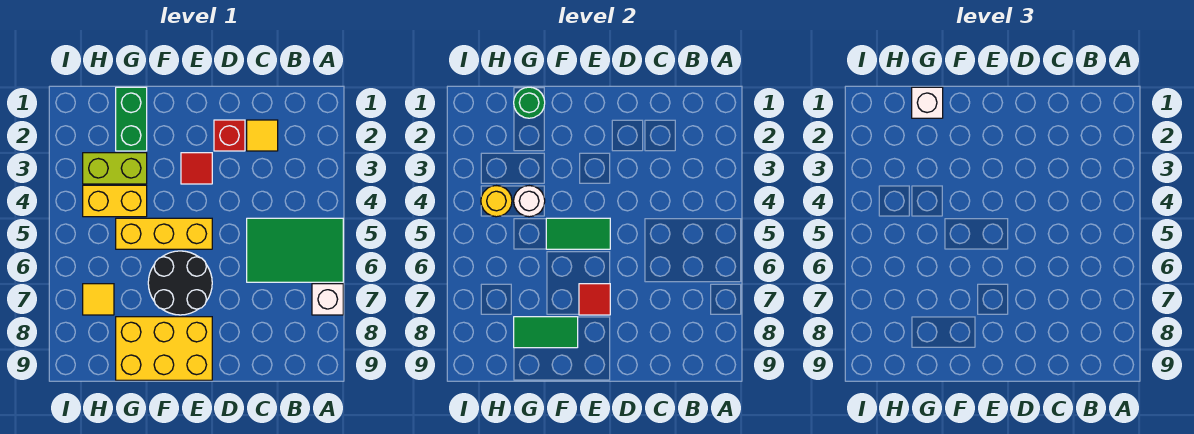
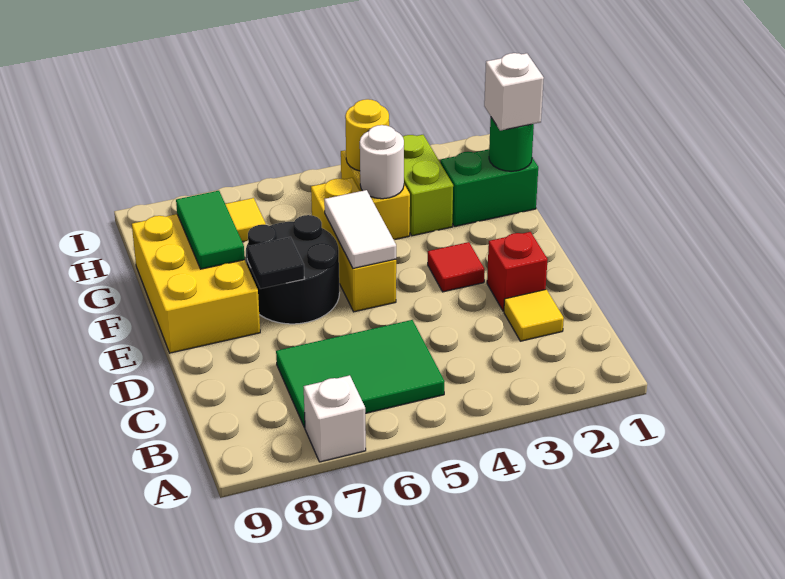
green 2x3 tile [247,218,343,282] -> green 2x3 tile turned to [276,320,445,428]
green 1x2 tile [546,218,610,249] -> white 1x2 tile [324,190,396,268]
red 1x1 tile [579,284,610,315] -> black 1x1 tile [247,237,305,289]

